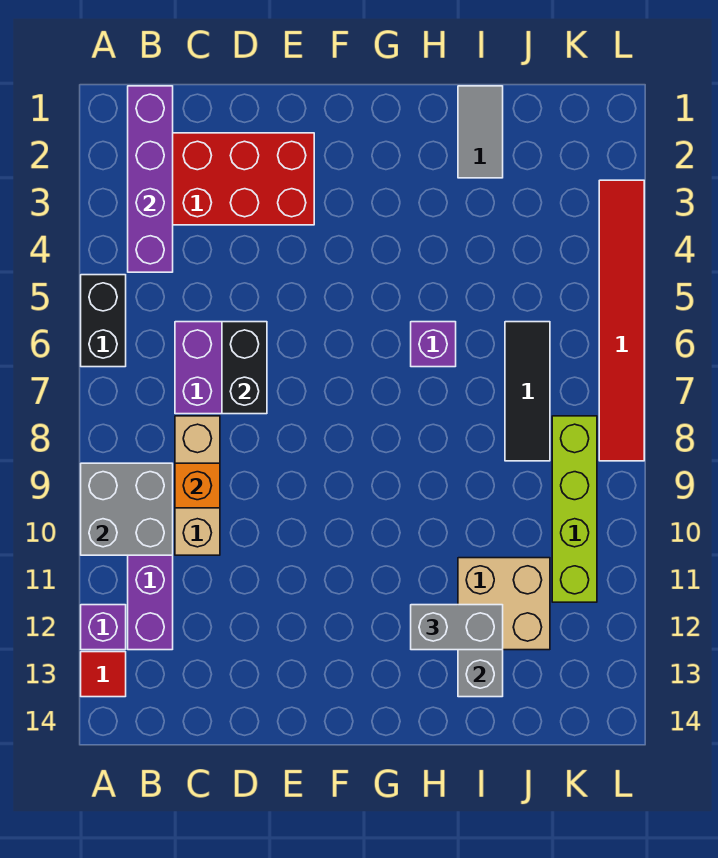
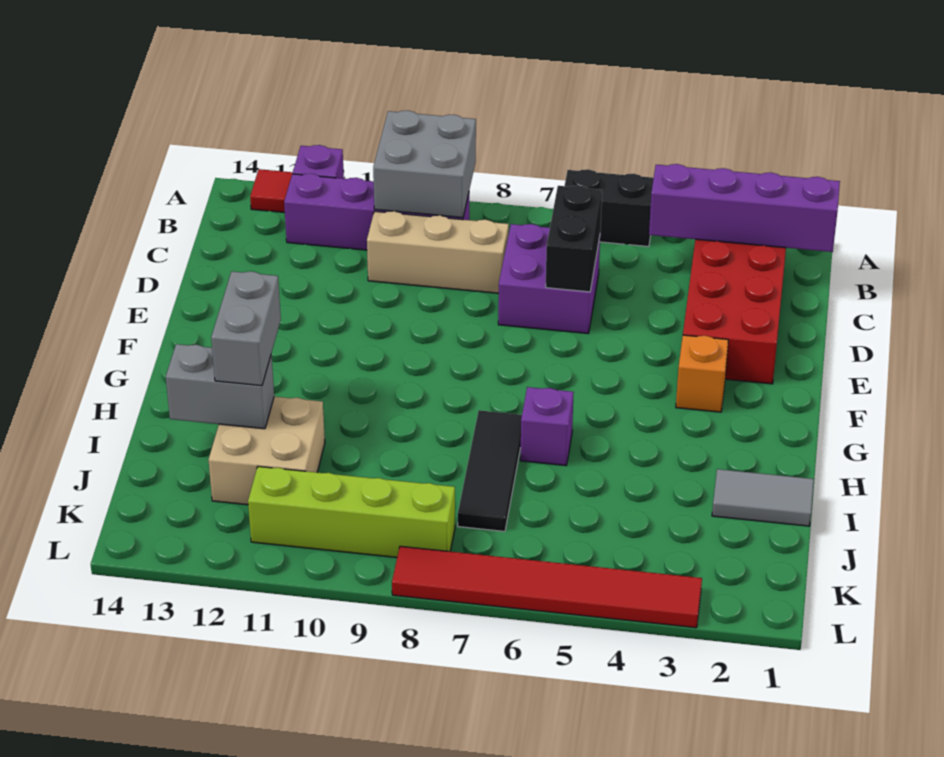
orange 1x1 brick [175,463,220,508] -> orange 1x1 brick moved to [676,335,728,412]
black 1x2 brick [222,322,267,414] -> black 1x2 brick turned to [546,185,602,292]
black 1x3 tile [505,322,550,461] -> black 1x3 tile turned to [458,410,522,531]

